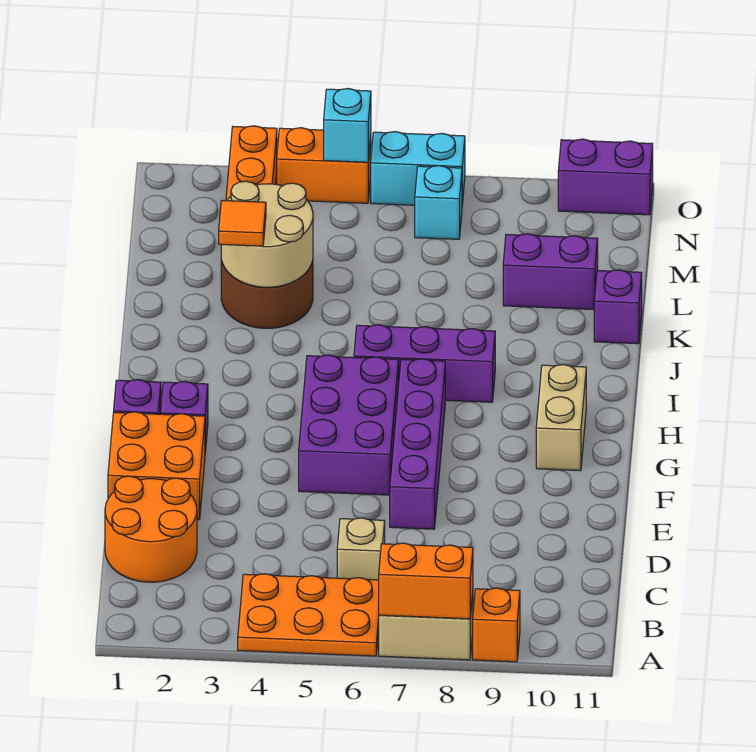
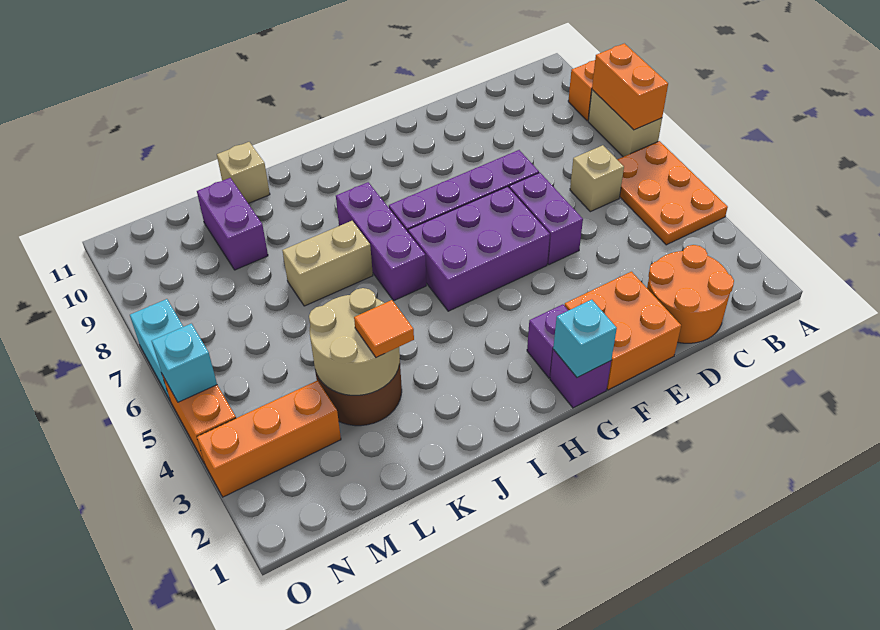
tan 1x2 brick [536,365,586,471] -> tan 1x2 brick moved to [282,221,373,306]
purple 1x1 brick [594,270,642,344] -> tan 1x1 brick [217,142,270,203]
cyan 1x1 brick [415,166,462,239] -> cyan 1x1 brick moved to [553,300,617,378]
purple 1x2 brick [558,139,653,215] -> purple 1x2 brick moved to [509,173,583,265]

